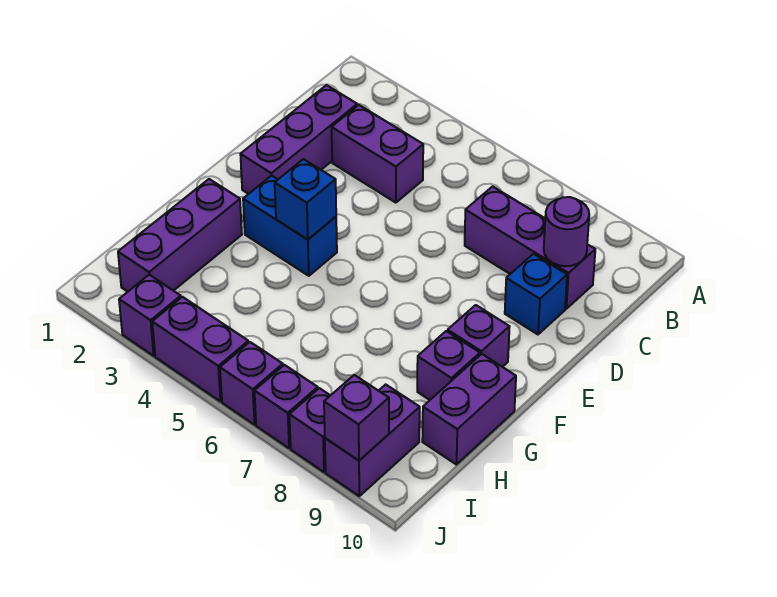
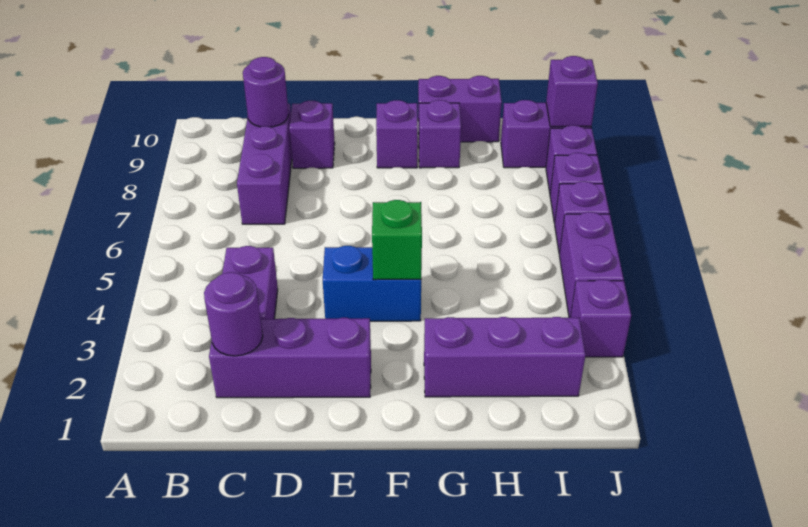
none -> purple 1x1 round brick [204,272,263,356]
blue 1x1 brick [505,254,567,334] -> purple 1x1 brick [289,101,335,168]
blue 1x2 brick [243,176,337,276] -> blue 1x2 brick turned to [323,246,421,321]
blue 1x1 brick [275,159,336,239] -> green 1x1 brick [372,200,422,280]

